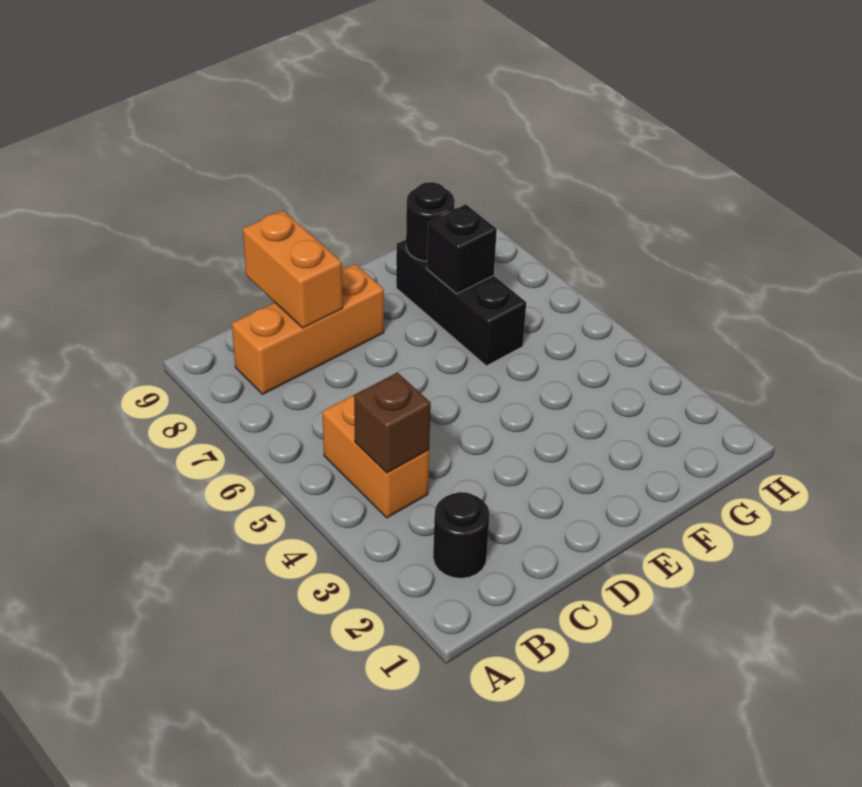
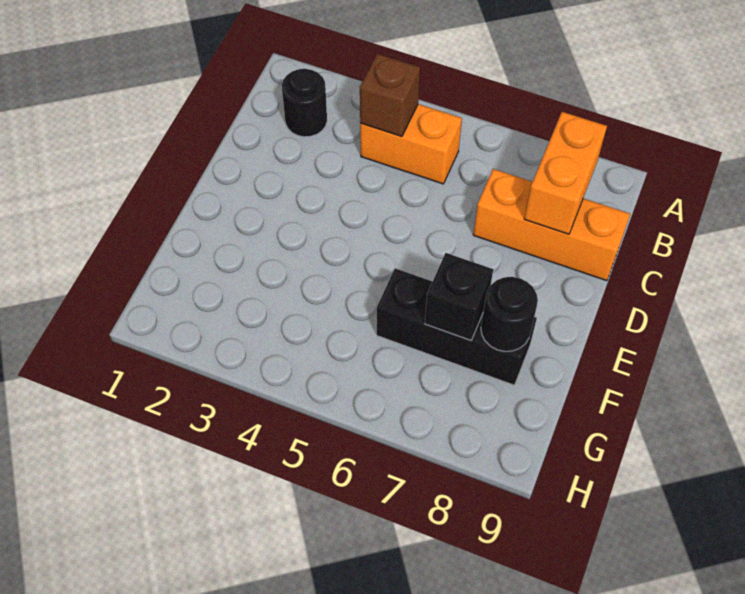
orange 1x3 brick [232,264,384,394] -> orange 1x3 brick turned to [473,169,630,281]
orange 1x2 brick [243,211,343,328] -> orange 1x2 brick turned to [524,112,607,234]

